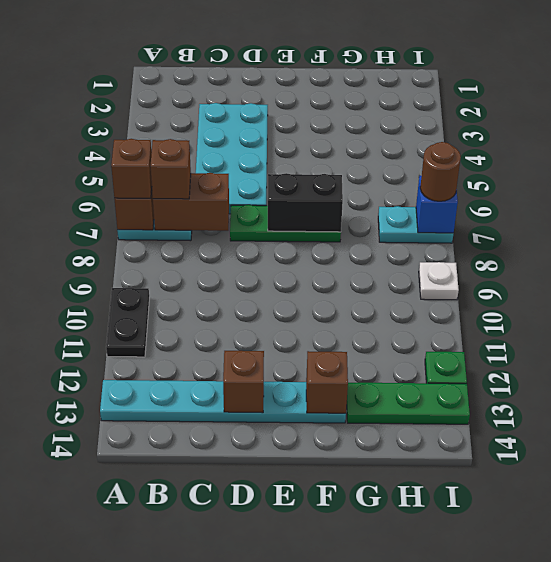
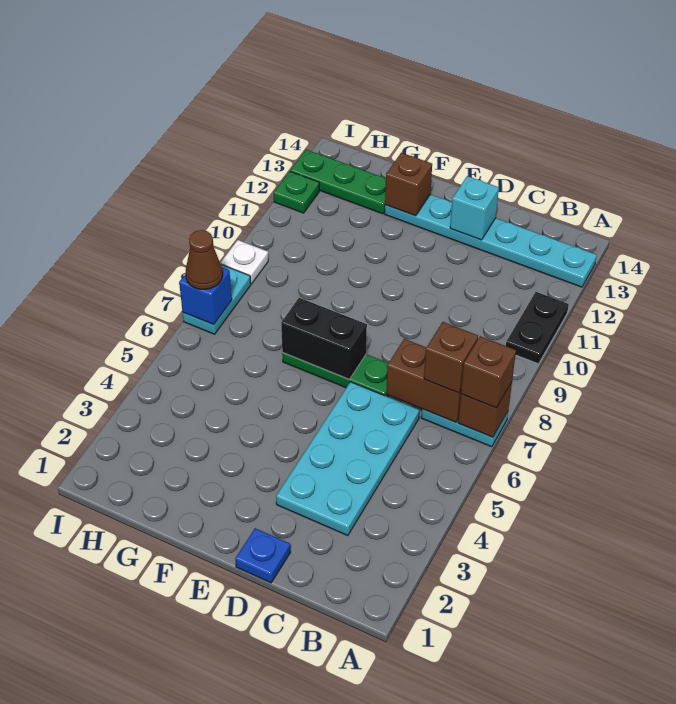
none -> blue 1x1 plate [235,528,290,583]
brown 1x1 brick [223,351,264,413] -> cyan 1x1 brick [450,176,499,240]
cyan 1x2 plate [378,206,453,243] -> cyan 1x2 plate turned to [183,265,251,334]
brown 1x1 round brick [420,142,461,201] -> brown 1x1 cone [186,230,223,289]

